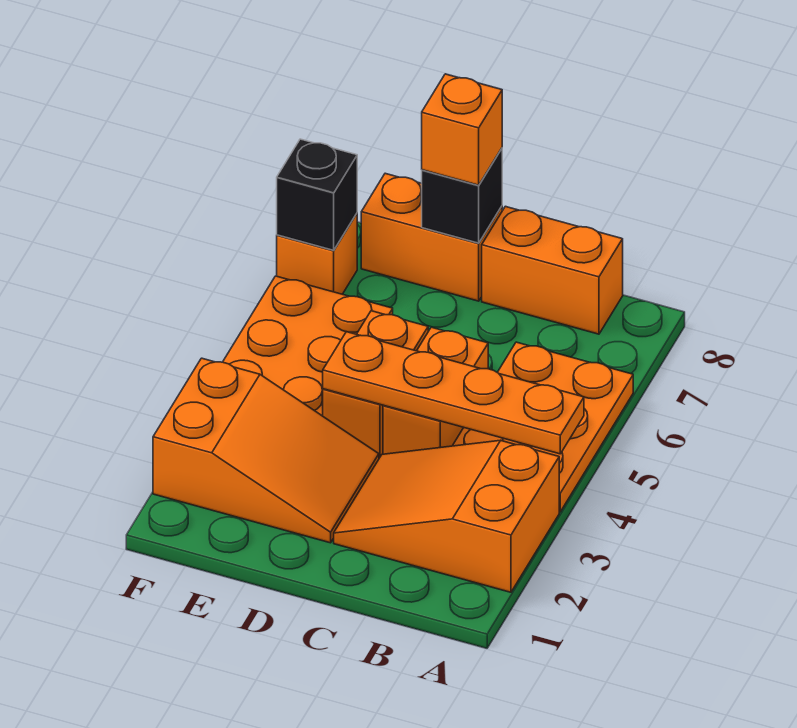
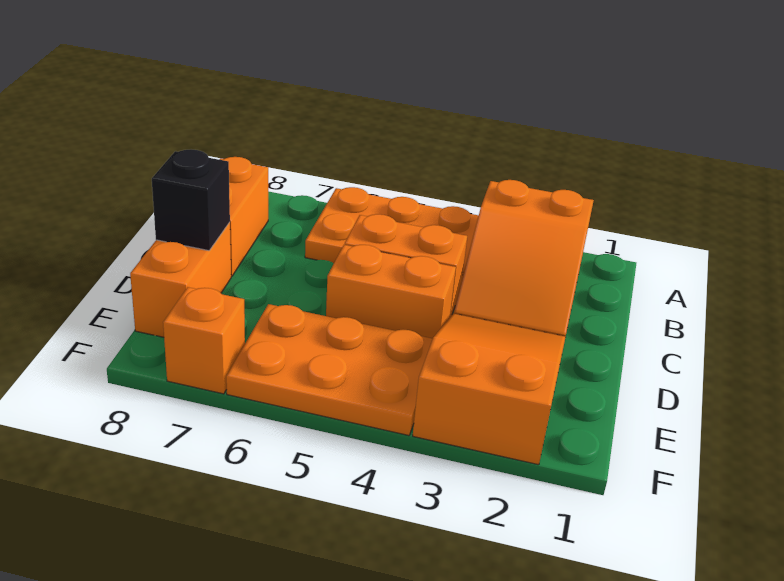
orange 1x4 plate [323,332,584,454] -> none
orange 1x1 brick [422,74,502,185] -> none
black 1x1 brick [277,139,357,250] -> none

